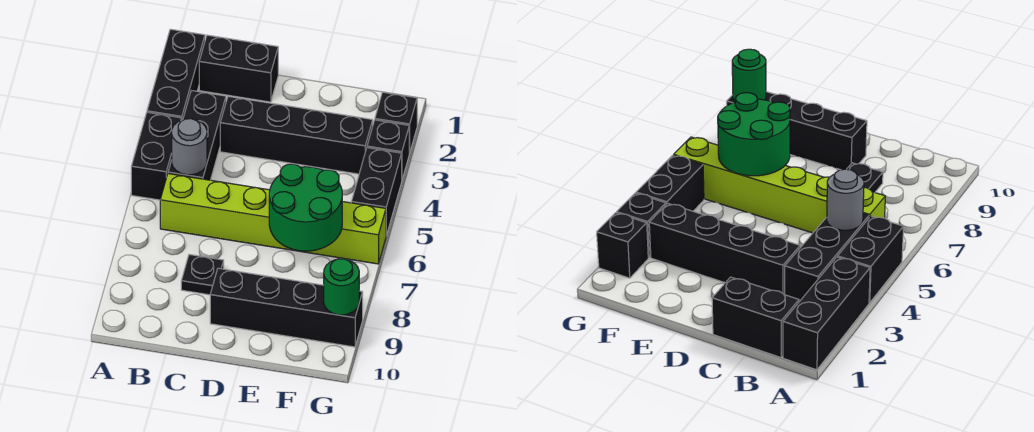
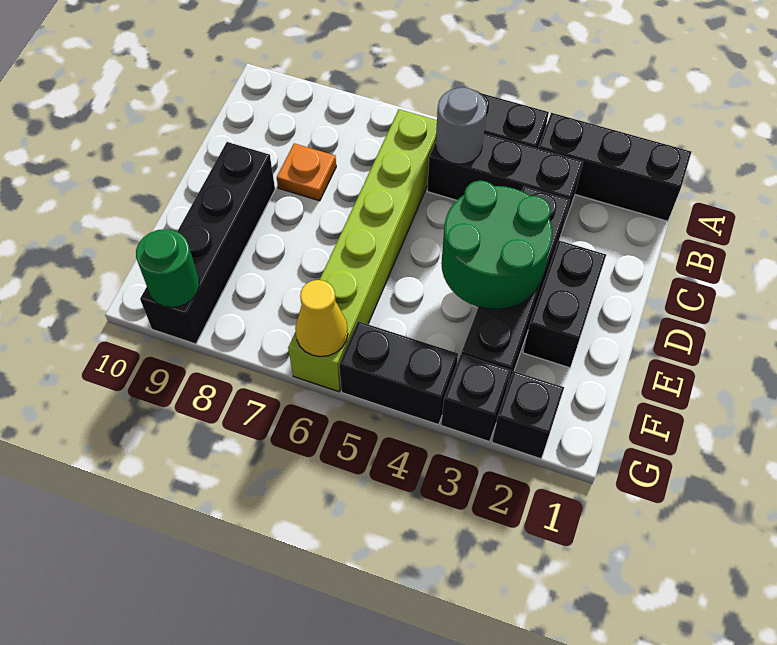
black 1x2 brick [199,35,278,102] -> black 1x2 brick moved to [523,241,606,368]
black 1x1 plate [181,254,224,295] -> orange 1x1 plate [277,143,336,201]
green 2x2 round brick [269,164,342,251] -> green 2x2 round brick moved to [441,181,552,309]
none -> yellow 1x1 cone [295,280,348,357]

